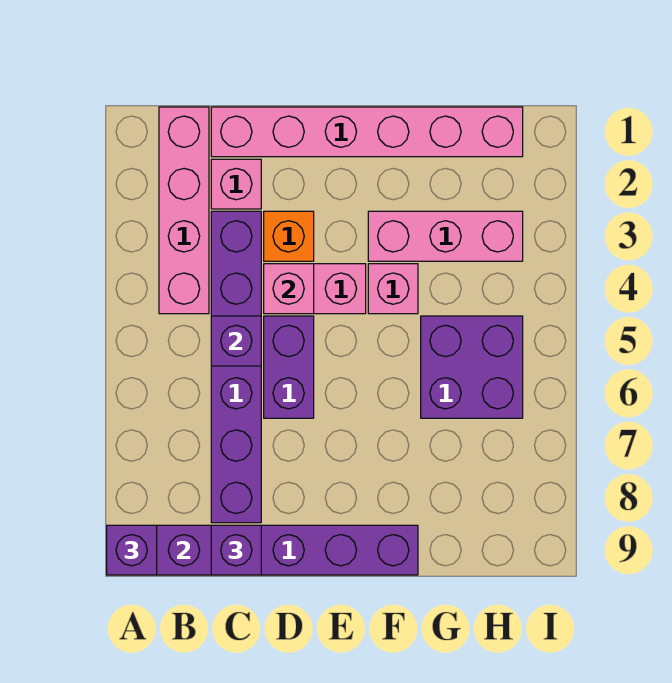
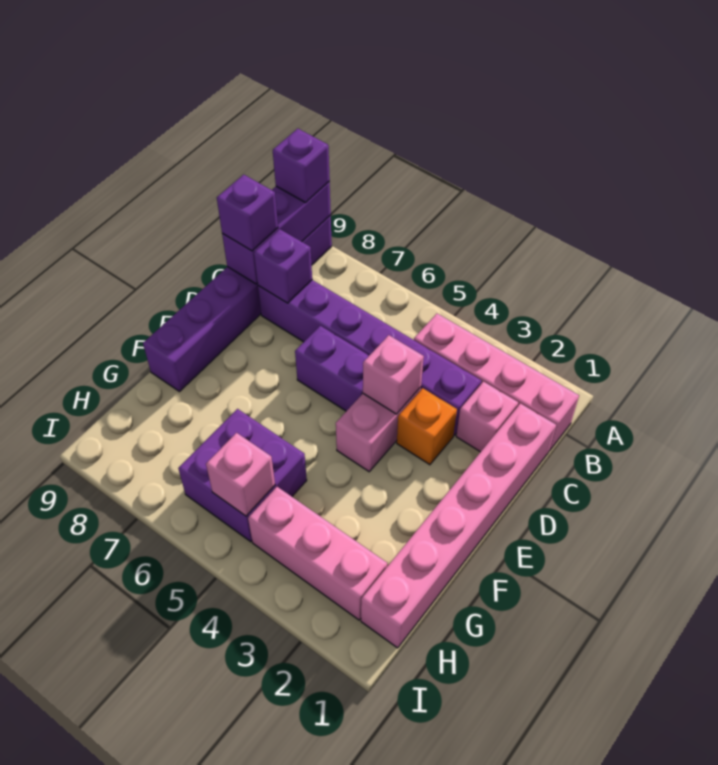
purple 1x1 brick [211,316,261,366] -> purple 1x1 brick moved to [254,229,312,303]
pink 1x3 brick [368,211,523,261] -> pink 1x3 brick turned to [248,487,387,620]
pink 1x1 brick [368,264,418,314] -> pink 1x1 brick moved to [206,433,275,516]

